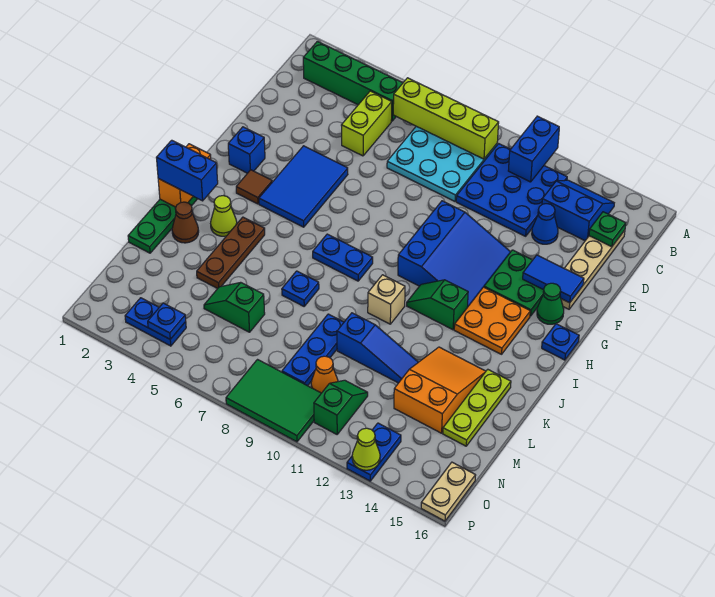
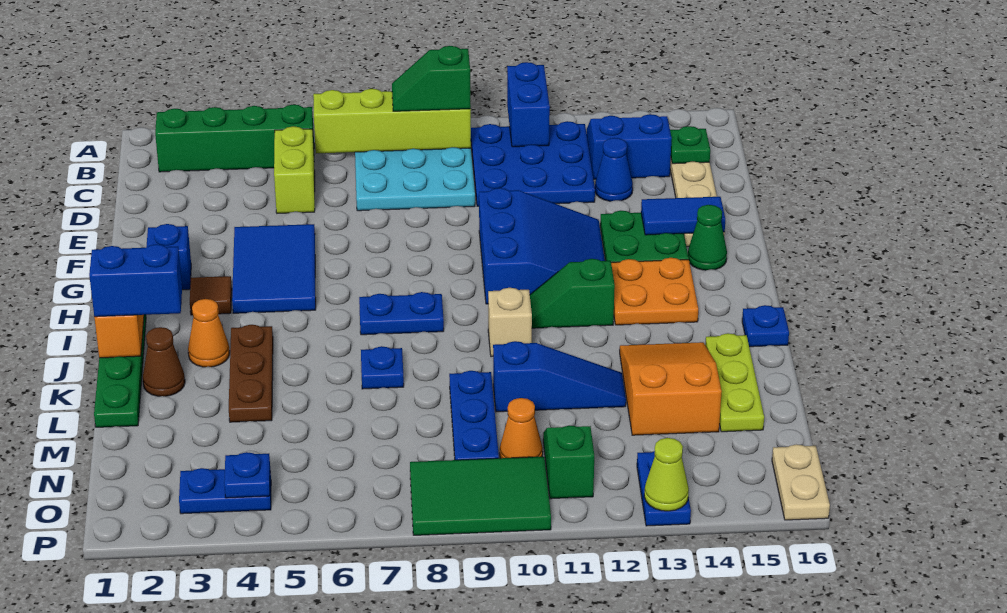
blue 1x1 plate [542,324,579,360] -> blue 1x1 plate moved to [742,305,789,347]
lime 1x1 cone [211,196,237,236] -> orange 1x1 cone [188,299,230,367]
green 1x2 slope [204,283,265,332] -> green 1x2 slope moved to [392,46,471,111]

